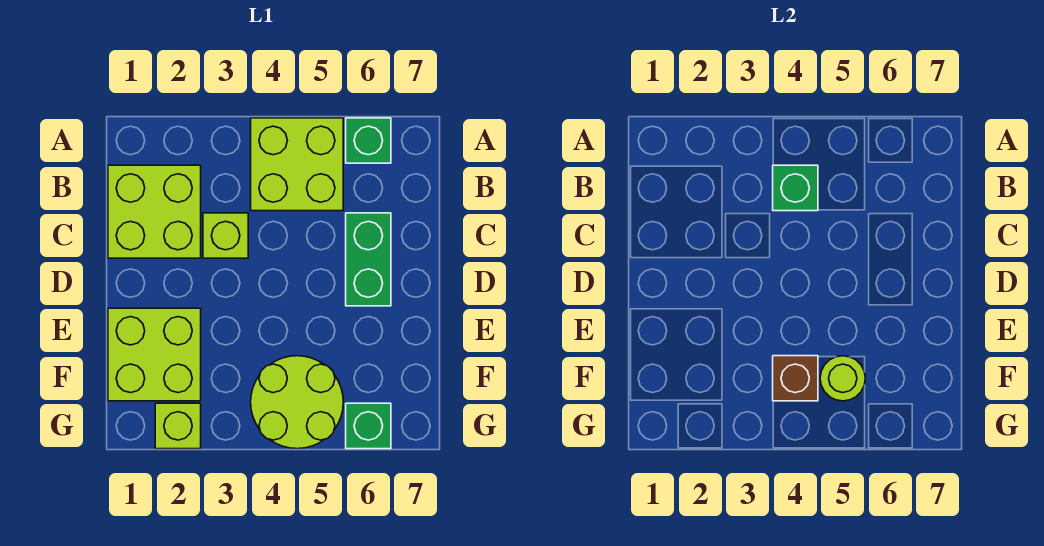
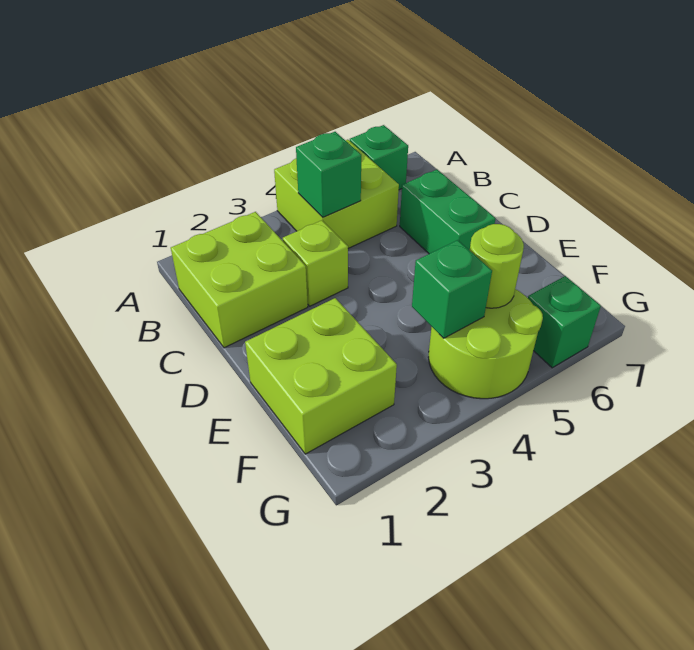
brown 1x1 brick [773,356,818,401] -> green 1x1 brick [412,240,492,338]
lime 1x1 brick [155,403,201,449] -> none

